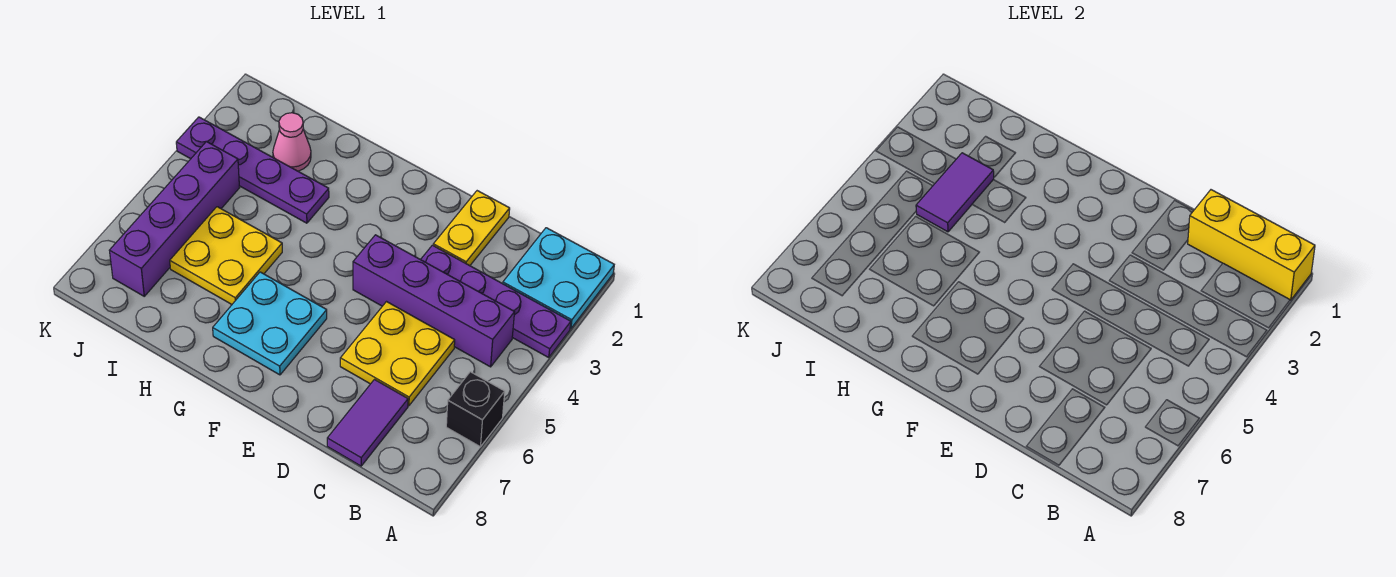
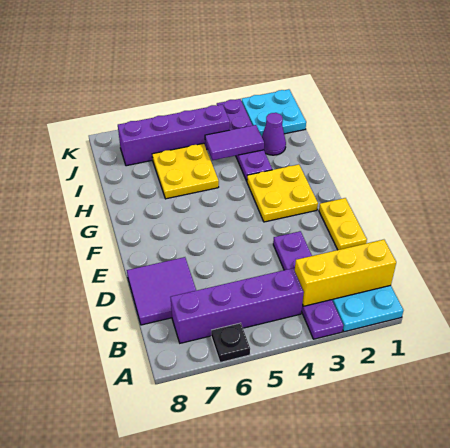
yellow 1x3 brick [1188,190,1315,300] -> yellow 1x3 brick turned to [295,240,396,306]
black 1x1 brick [446,372,505,447] -> black 1x1 plate [211,323,250,363]
purple 1x4 brick [353,235,515,367] -> purple 1x4 brick turned to [171,268,304,343]
yellow 2x2 plate [340,302,455,406] -> yellow 2x2 plate moved to [247,164,318,222]
purple 1x2 tile [327,380,408,466] -> purple 2x2 tile [127,257,196,325]
yellow 1x2 plate [433,191,510,266] -> yellow 1x2 plate turned to [319,198,367,250]
cyan 2x2 plate [213,272,327,375] -> cyan 2x2 plate moved to [242,89,306,136]
pink 1x1 cone [273,113,311,171] -> purple 1x1 cone [262,113,286,155]

